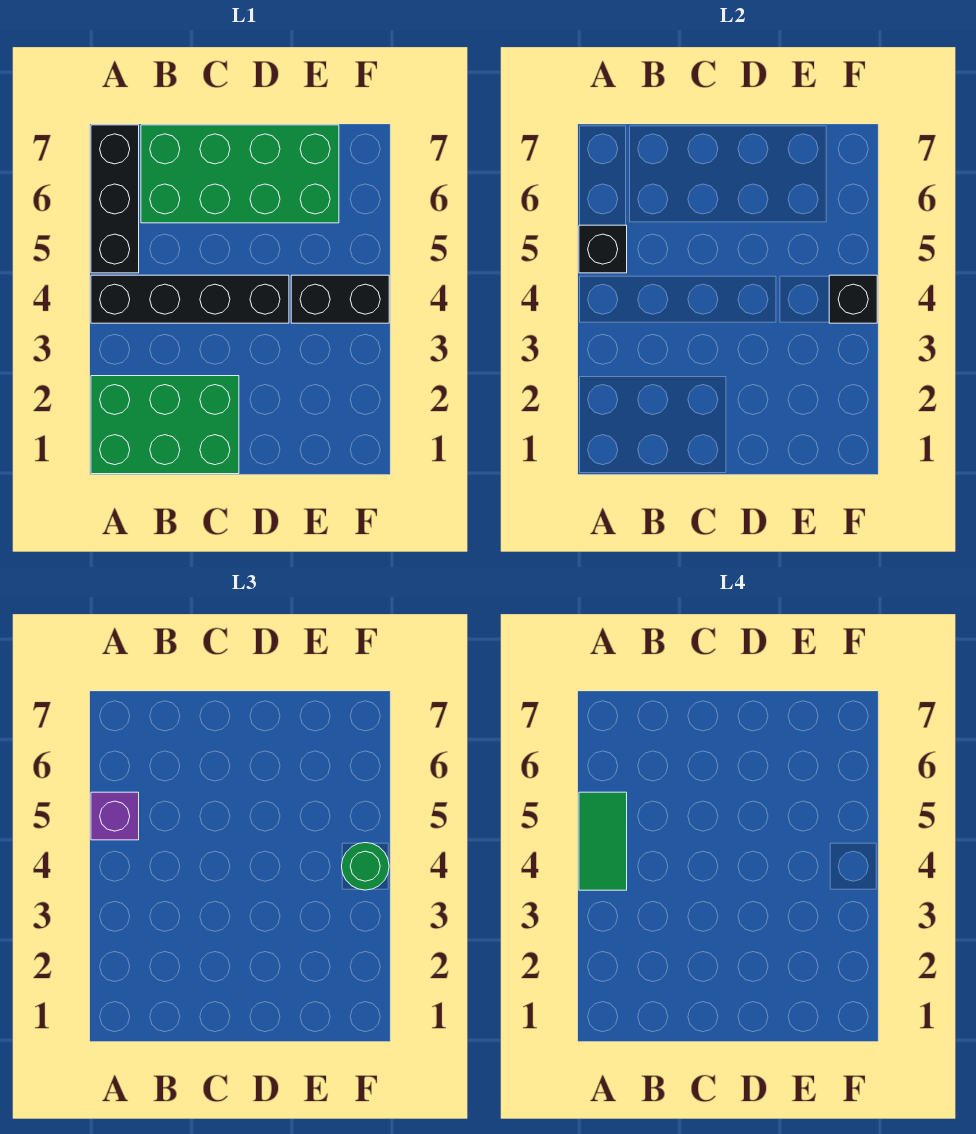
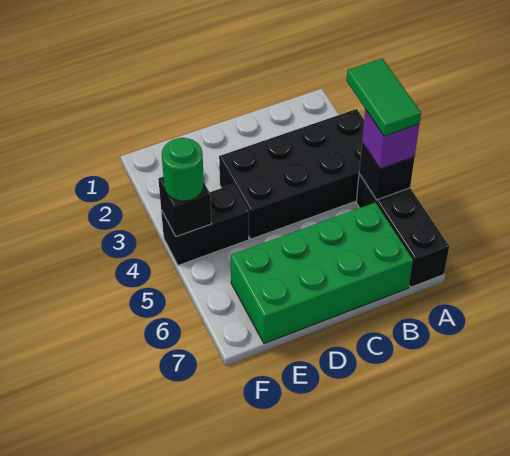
green 2x3 brick [91,376,239,474] -> none
black 1x4 brick [91,275,289,323] -> black 2x4 brick [219,109,364,239]

